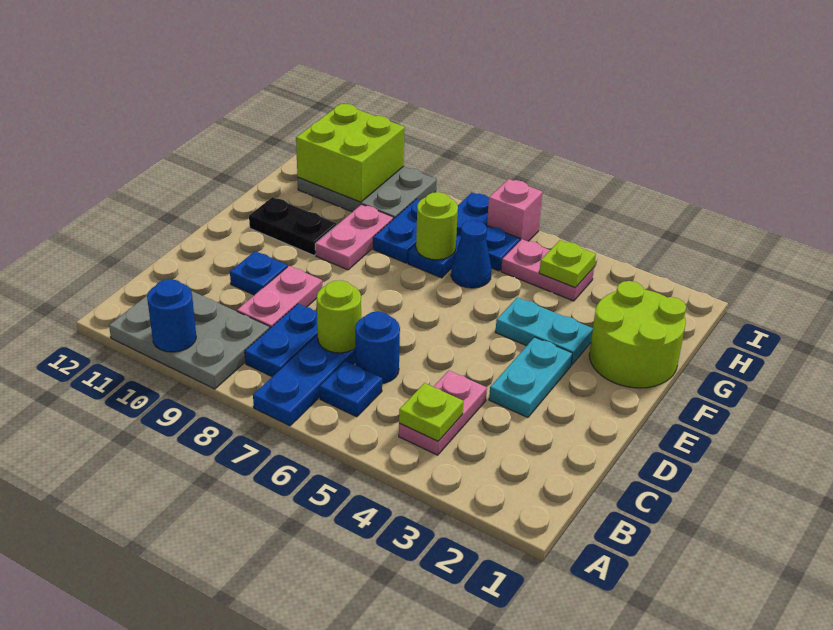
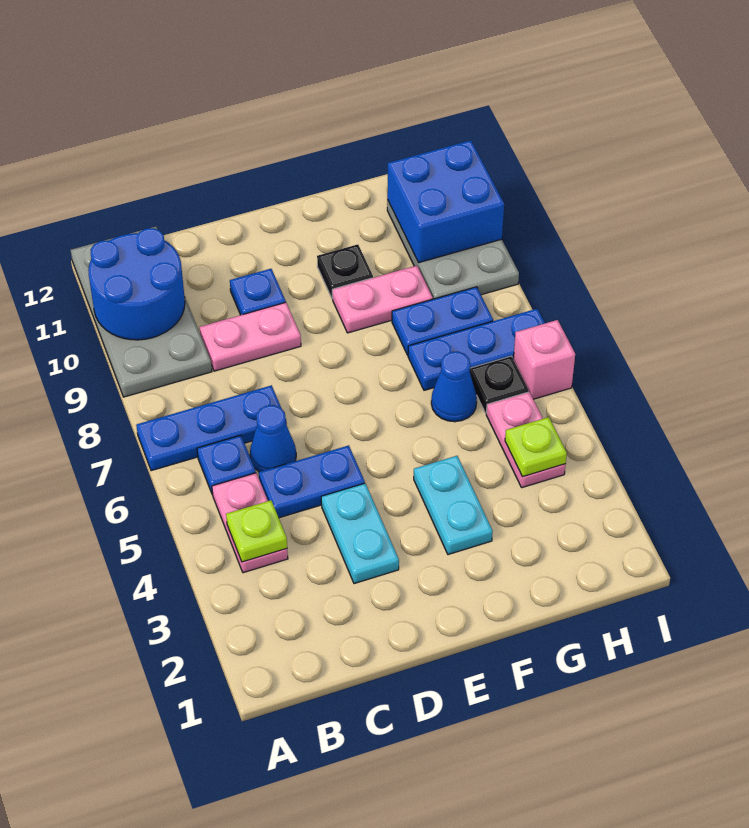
grey 2x3 plate [109,291,270,389] -> grey 2x4 plate [71,227,212,397]
blue 1x1 round brick [147,279,196,352] -> blue 2x2 round brick [88,228,185,340]
pink 1x2 plate [399,371,487,455] -> pink 1x2 plate turned to [212,473,288,573]
blue 1x2 plate [245,304,318,377] -> blue 1x2 plate moved to [259,445,365,518]
blue 1x1 round brick [355,311,400,384] -> blue 1x1 cone [250,405,296,472]
lime 1x1 round brick [317,280,361,353] -> none
cyan 1x2 plate [489,337,573,417] -> cyan 1x2 plate turned to [321,483,399,584]
lime 2x2 round brick [589,281,686,388] -> none
black 1x2 plate [249,197,337,255] -> black 1x1 plate [317,244,373,299]
lime 1x1 round brick [416,192,458,260] -> none
blue 1x1 plate [486,225,520,271] -> black 1x1 plate [470,356,529,413]
lime 2x2 brick [296,104,405,202] -> blue 2x2 brick [387,140,504,263]

